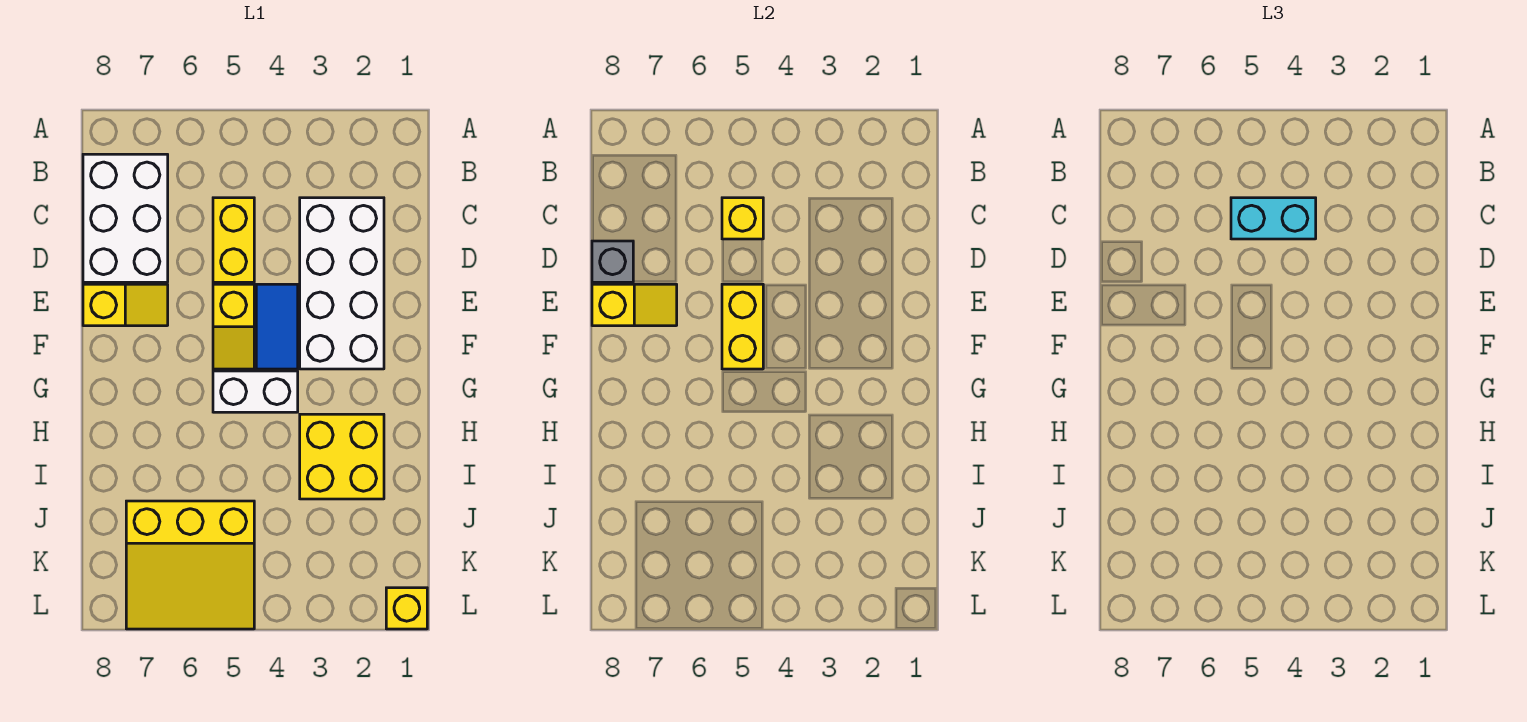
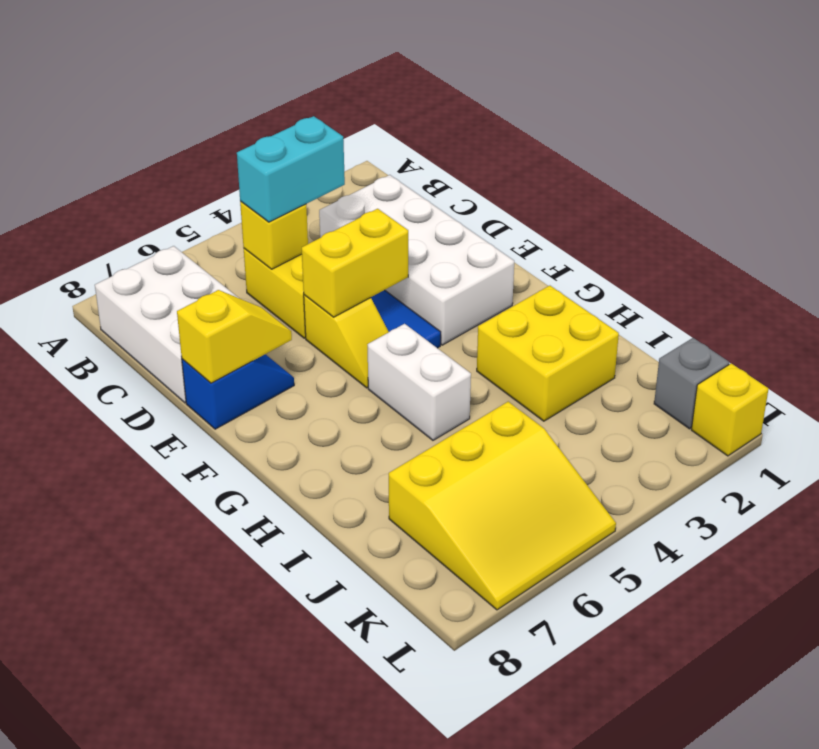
grey 1x1 brick [592,241,633,282] -> grey 1x1 brick moved to [654,338,729,429]
yellow 1x2 brick [722,284,763,369] -> yellow 1x2 brick turned to [302,209,408,317]
yellow 1x2 slope [83,284,168,326] -> blue 1x2 slope [182,354,294,429]
white 1x2 brick [213,371,298,412] -> white 1x2 brick turned to [367,324,471,440]

